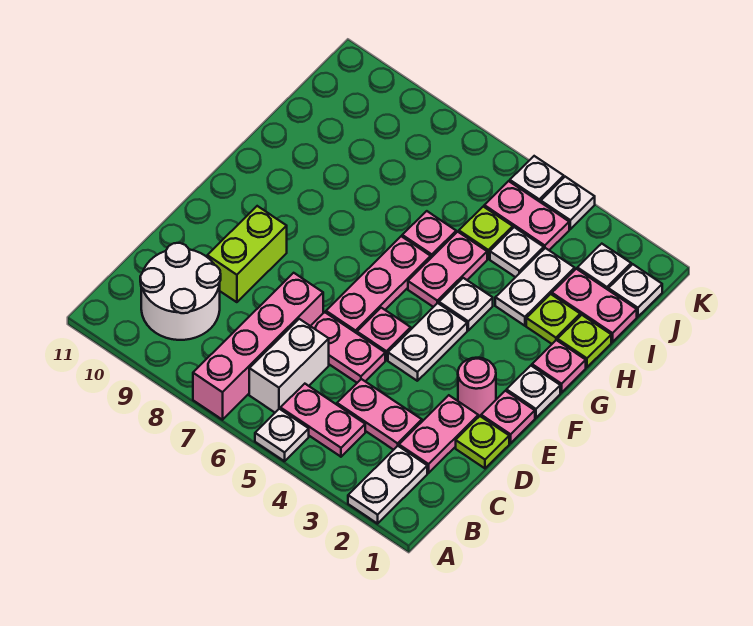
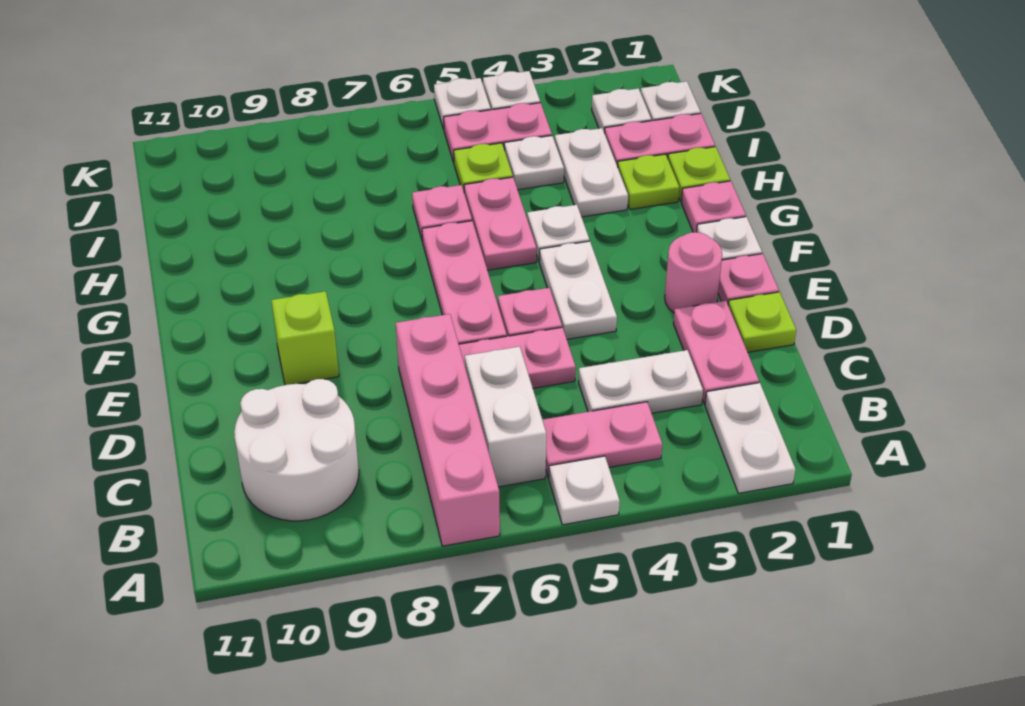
pink 1x2 plate [337,379,422,450] -> white 1x2 plate [578,350,703,413]
lime 1x2 brick [207,206,287,302] -> lime 1x1 brick [271,291,339,385]

